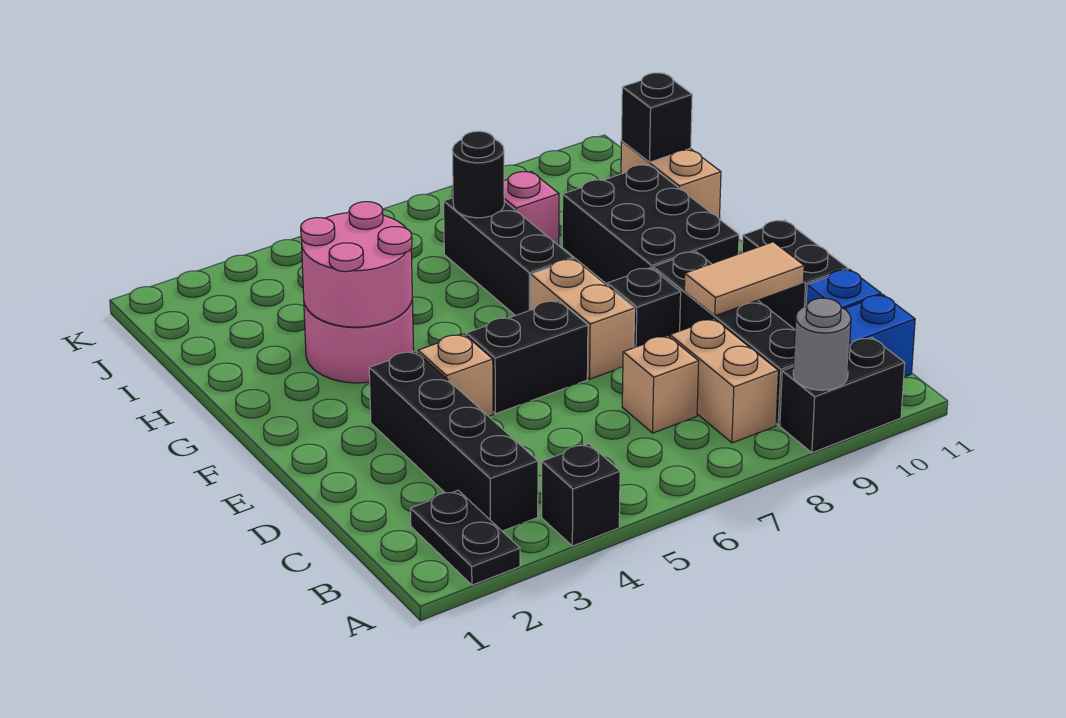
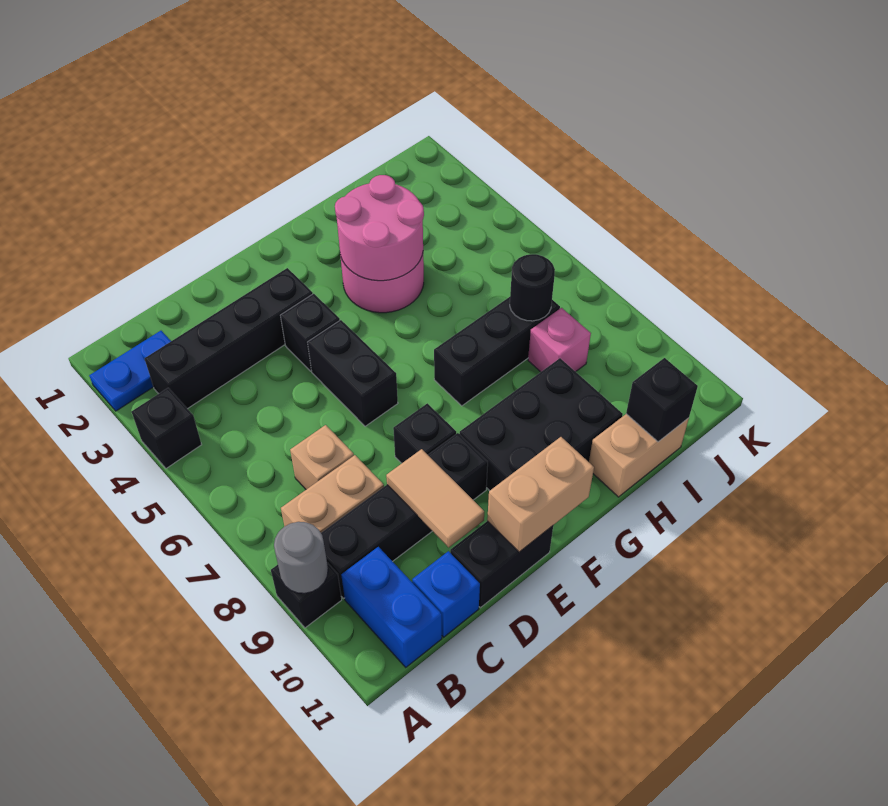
black 1x2 plate [410,490,520,585] -> blue 1x2 plate [89,331,171,411]
black 1x2 brick [780,337,905,453] -> black 1x1 brick [271,563,342,628]
tan 1x1 brick [418,334,493,416] -> black 1x1 brick [280,294,340,371]
tan 1x2 brick [531,259,635,379] -> tan 1x2 brick moved to [487,437,594,552]

